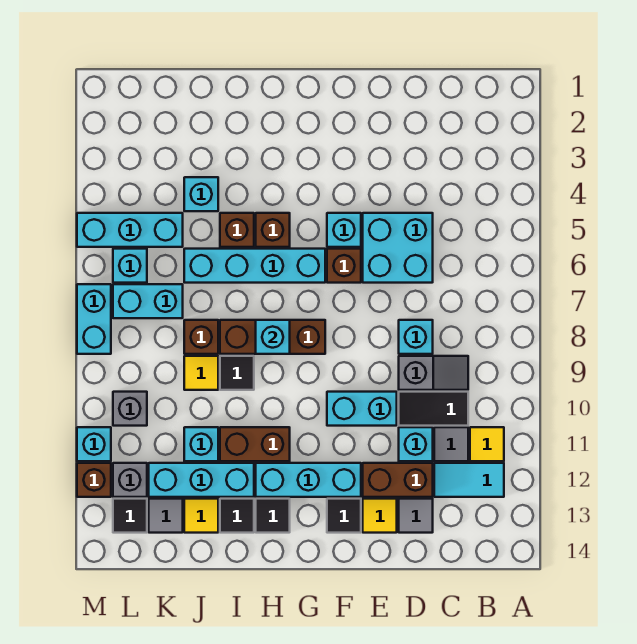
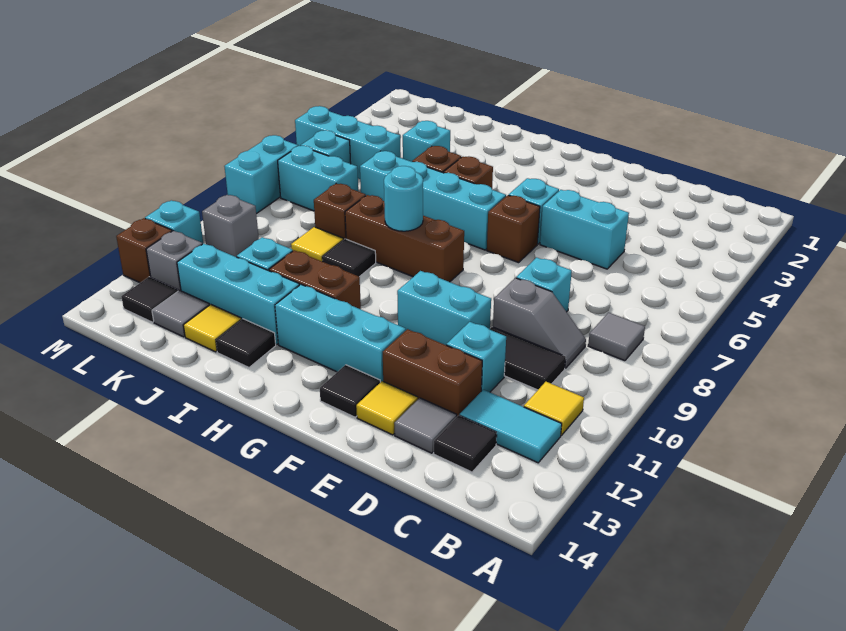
grey 1x1 tile [434,427,468,461] -> grey 1x1 tile moved to [588,312,645,361]
cyan 2x2 brick [363,213,433,283] -> cyan 1x2 brick [540,190,629,269]
cyan 1x1 brick [256,320,290,354] -> cyan 1x1 round brick [384,166,423,231]
black 1x1 tile [256,499,290,533] -> black 1x1 tile moved to [434,415,497,472]

